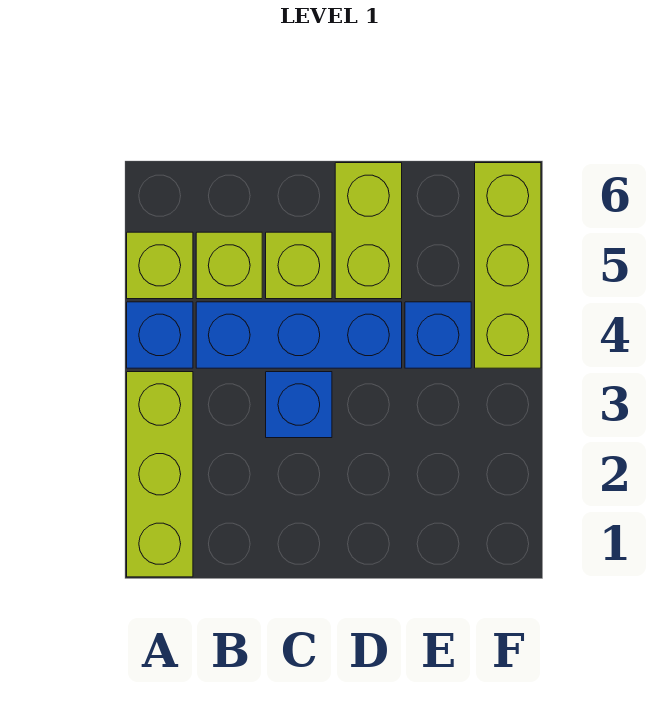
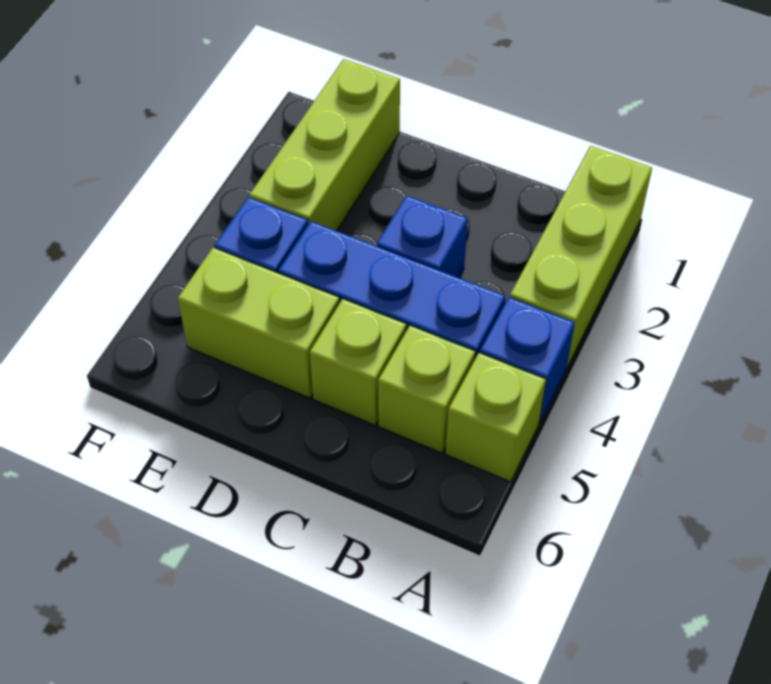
lime 1x2 brick [335,163,402,299] -> lime 1x2 brick turned to [178,248,339,398]
lime 1x3 brick [475,163,541,368] -> lime 1x3 brick moved to [249,59,400,231]

